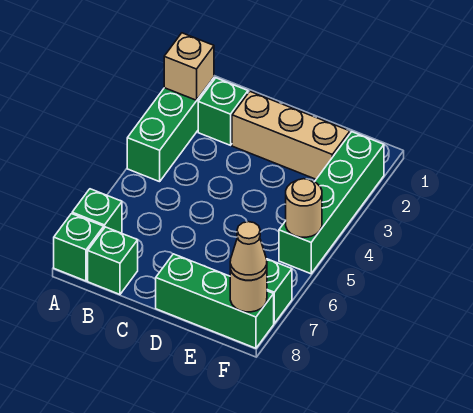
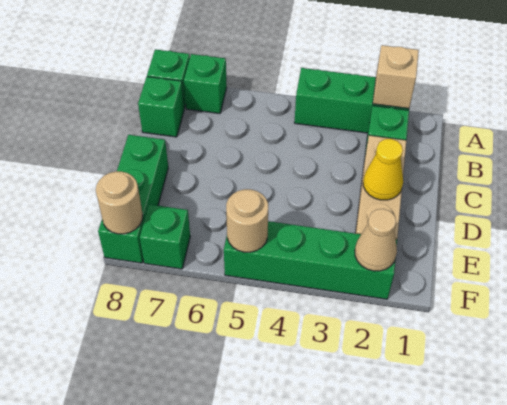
none -> yellow 1x1 cone [363,139,403,200]
tan 1x1 cone [230,222,267,280] -> tan 1x1 cone moved to [355,209,397,271]

